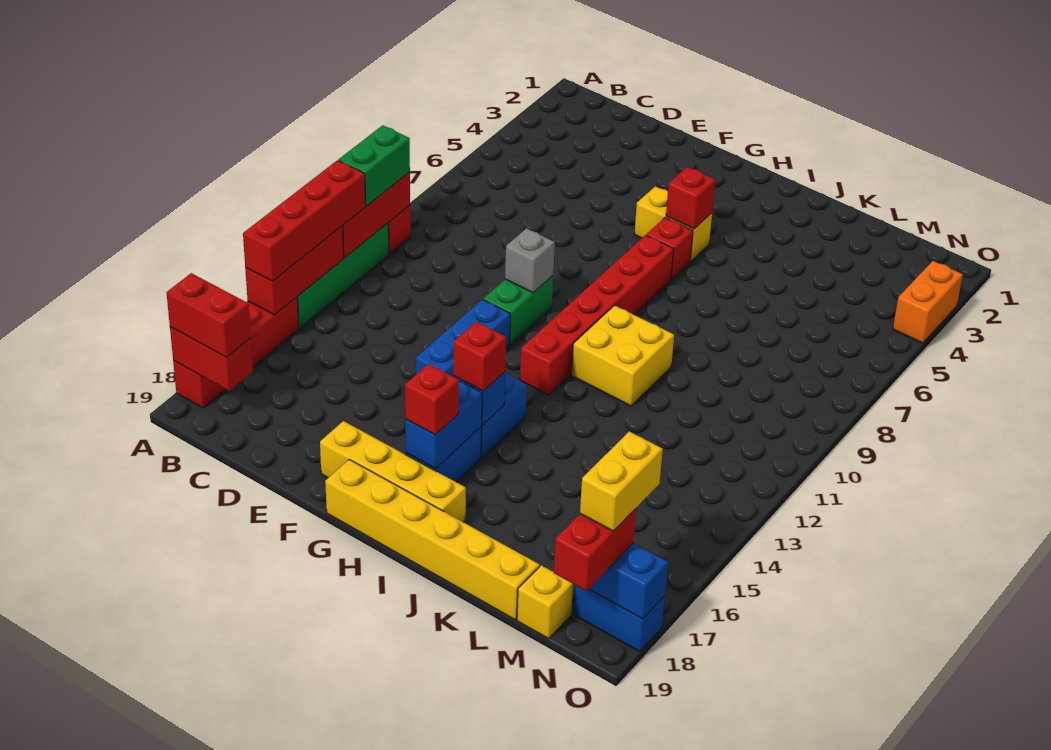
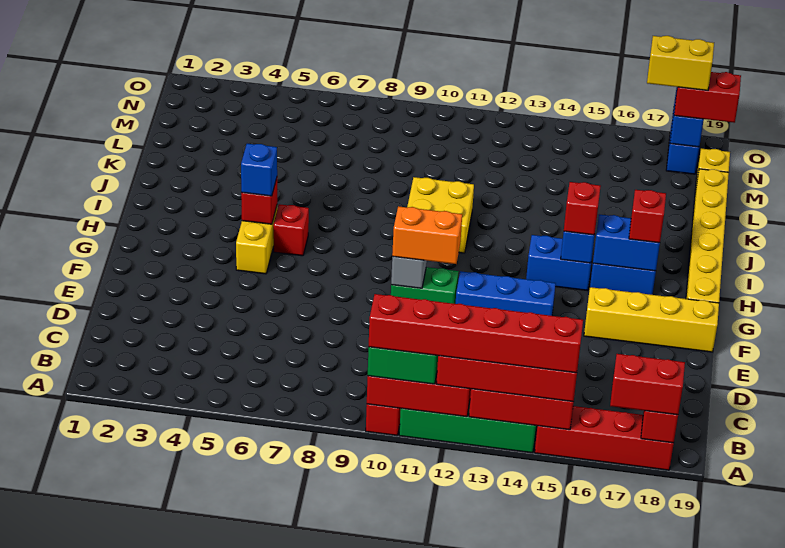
red 1x2 brick [166,273,251,357] -> red 1x2 brick turned to [610,354,685,415]
yellow 1x4 brick [320,421,466,522] -> yellow 1x4 brick turned to [584,287,719,352]
none -> blue 1x1 brick [241,143,277,196]
red 1x6 brick [520,235,673,395] -> red 1x6 brick moved to [369,294,583,373]
orange 1x2 brick [893,261,963,343] -> orange 1x2 brick moved to [392,206,462,264]

